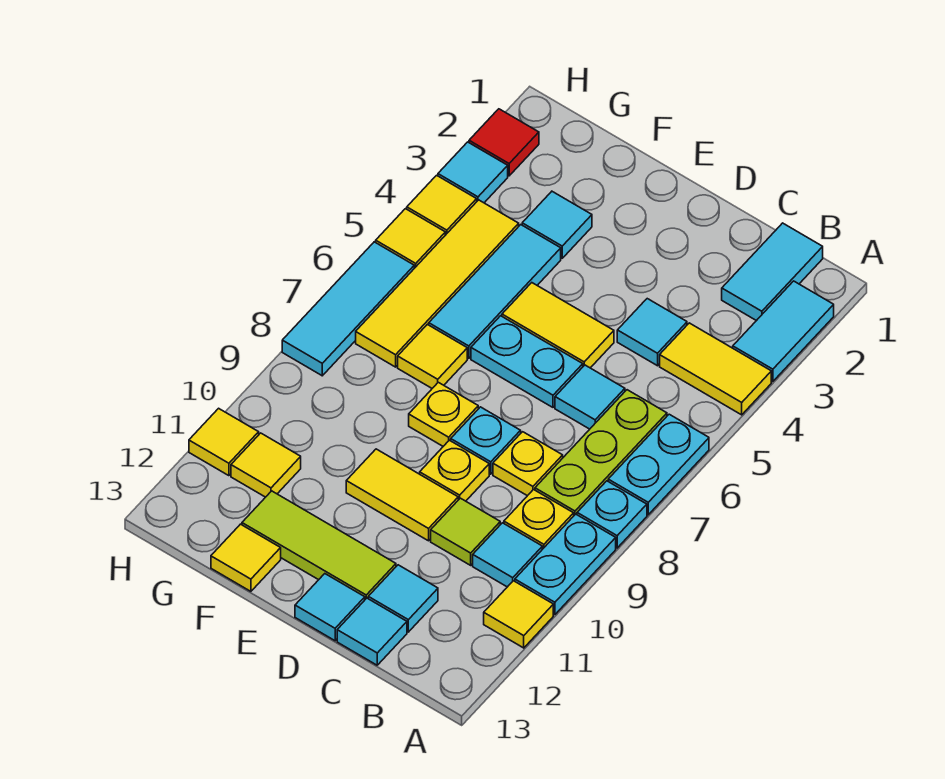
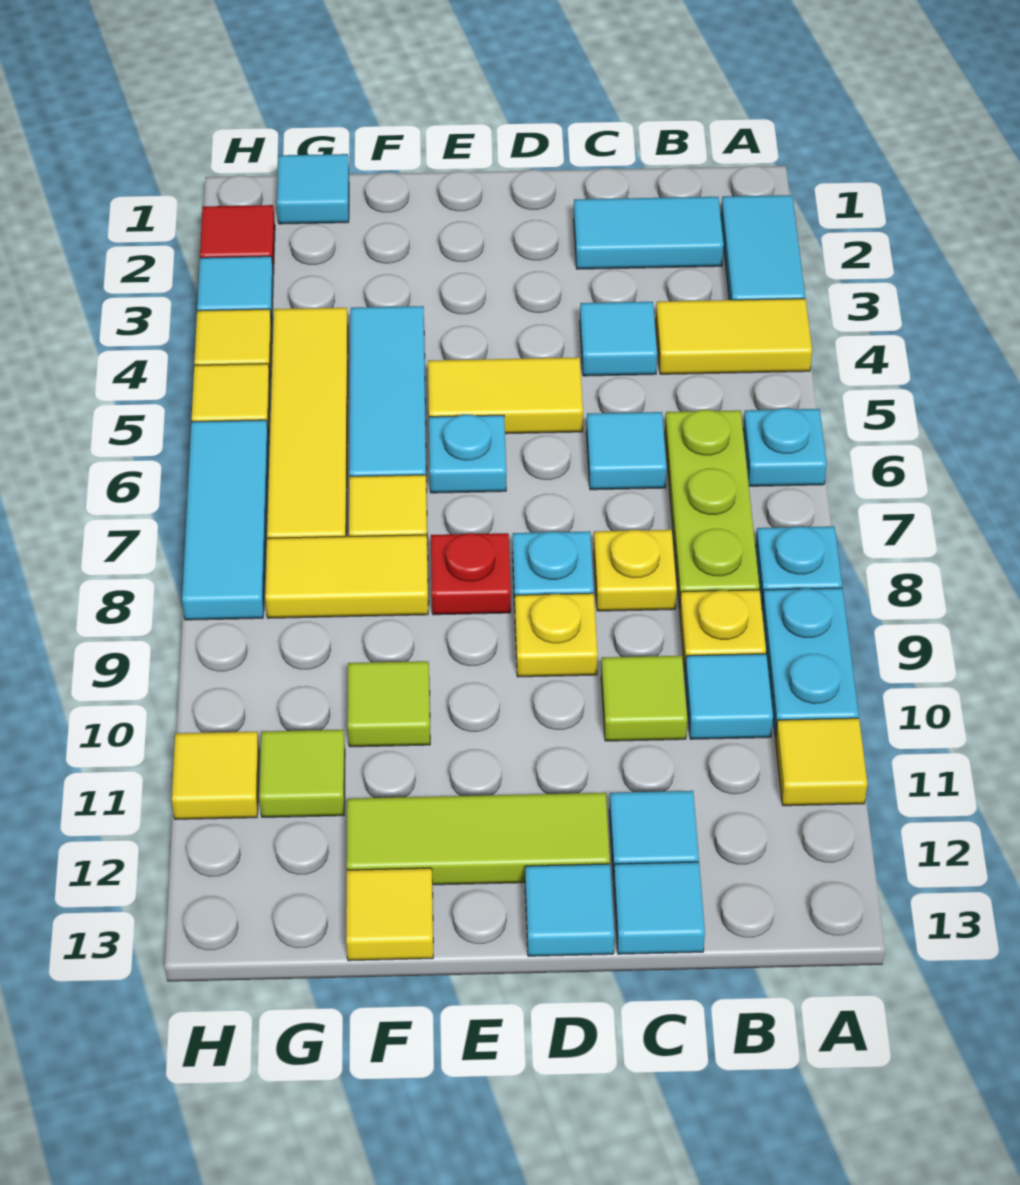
cyan 1x2 plate [608,414,709,515] -> cyan 1x1 plate [743,408,827,486]
cyan 1x2 tile [722,223,823,321] -> cyan 1x2 tile turned to [573,197,724,269]
cyan 1x2 plate [471,316,583,407] -> cyan 1x1 plate [429,415,506,493]
yellow 1x2 tile [346,449,458,541] -> yellow 1x2 tile moved to [265,535,428,618]
yellow 1x1 plate [409,382,478,446] -> red 1x1 plate [431,533,511,615]
cyan 1x1 tile [522,191,592,258] -> cyan 1x1 tile moved to [277,154,349,224]
none -> lime 1x1 tile [348,661,430,747]
yellow 1x1 tile [231,433,301,497] -> lime 1x1 tile [260,730,345,817]

